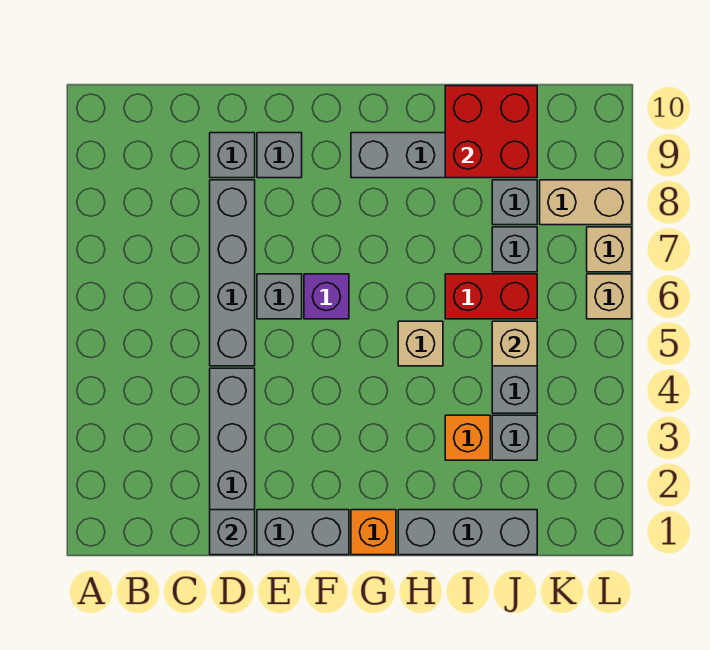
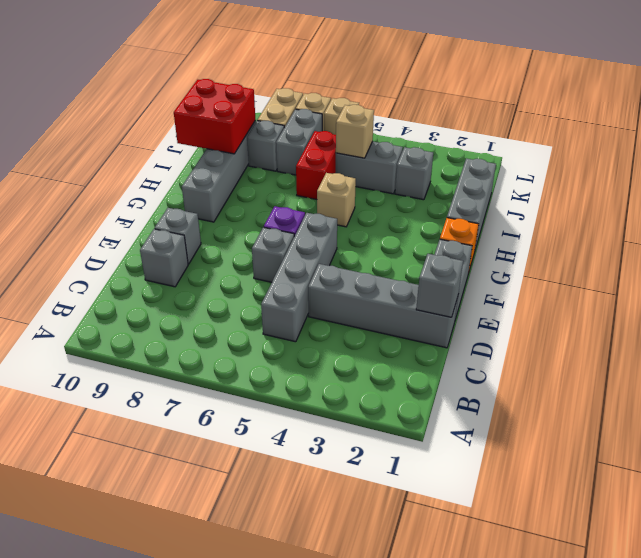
grey 1x4 brick [210,180,255,366] -> grey 1x4 brick turned to [261,213,337,342]
orange 1x1 brick [445,415,490,460] -> none
grey 1x1 brick [492,227,537,272] -> grey 1x2 brick [276,109,322,175]

